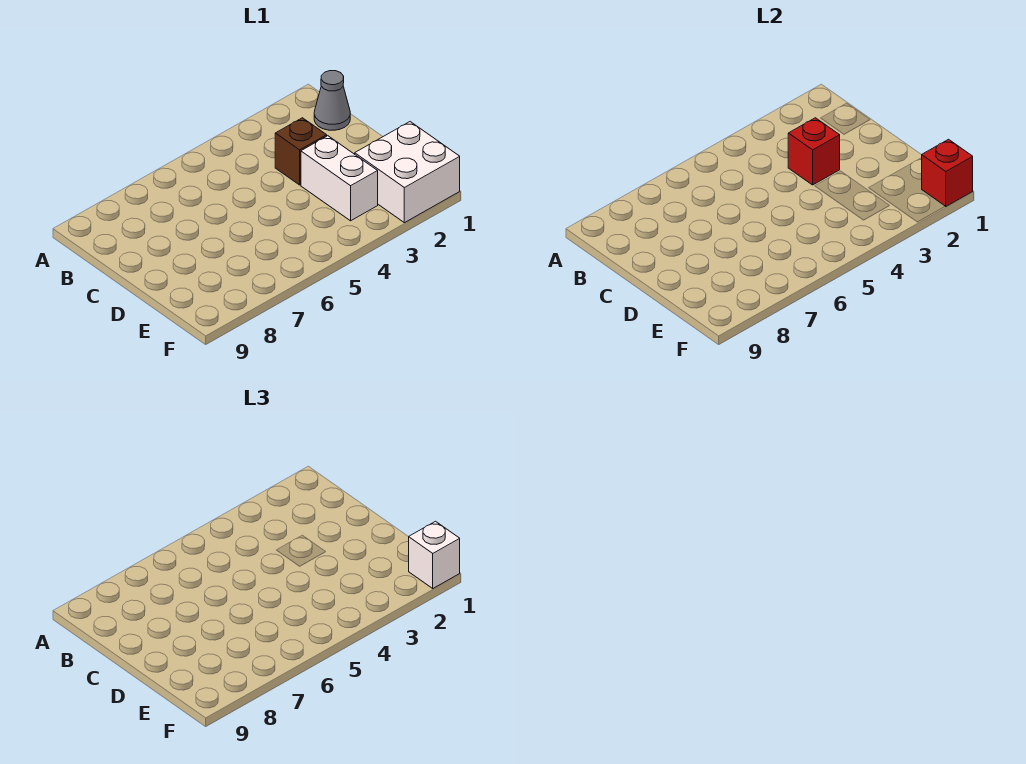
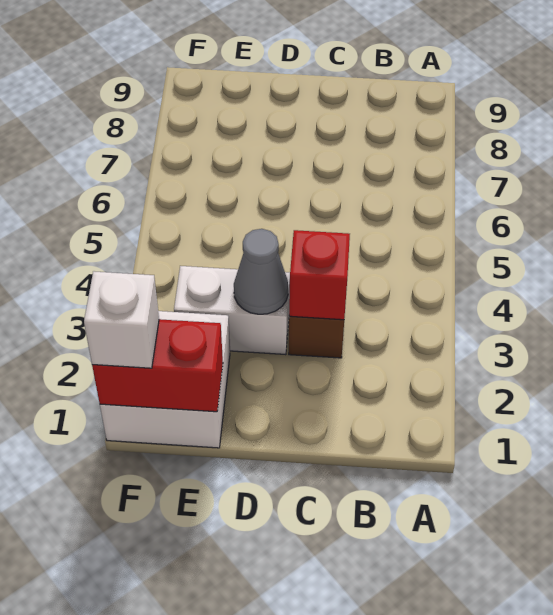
grey 1x1 cone [314,71,350,130] -> grey 1x1 cone moved to [234,229,288,314]
red 1x1 brick [922,139,973,206] -> red 1x2 brick [92,319,223,412]

